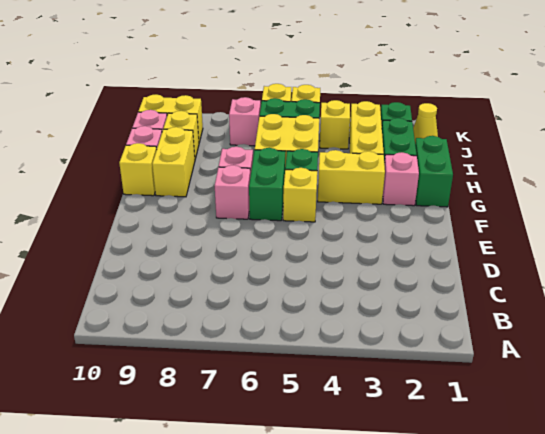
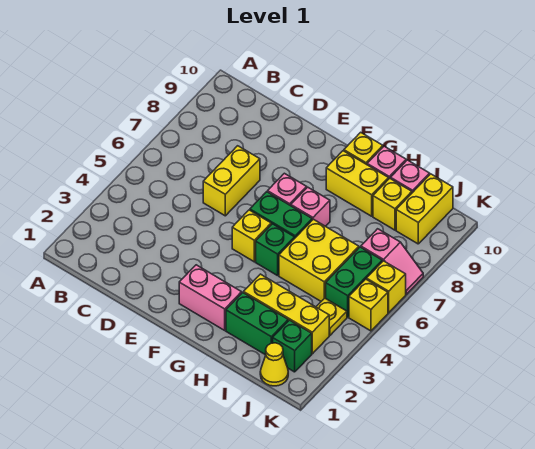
green 1x2 brick [415,136,453,207] -> none
pink 1x1 brick [383,152,419,206] -> pink 1x2 brick [179,265,242,330]
yellow 1x2 brick [318,150,385,204] -> yellow 1x2 brick moved to [203,146,260,216]
yellow 1x1 brick [320,100,350,149] -> yellow 1x1 plate [316,298,347,335]

